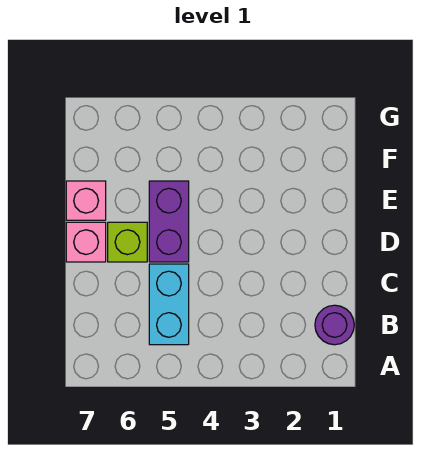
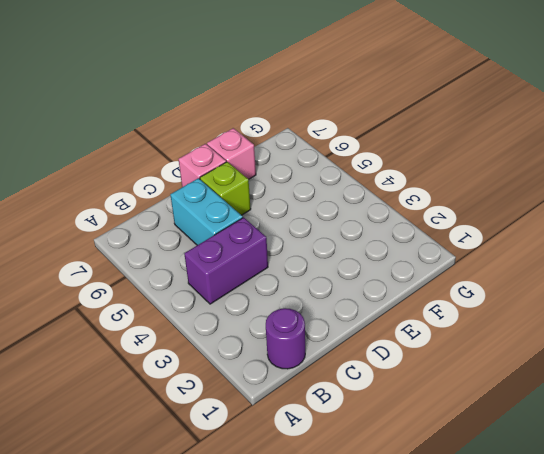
cyan 1x2 brick [149,264,189,345] -> cyan 1x2 brick turned to [170,178,243,245]
purple 1x2 brick [149,181,189,262] -> purple 1x2 brick moved to [184,217,268,304]

